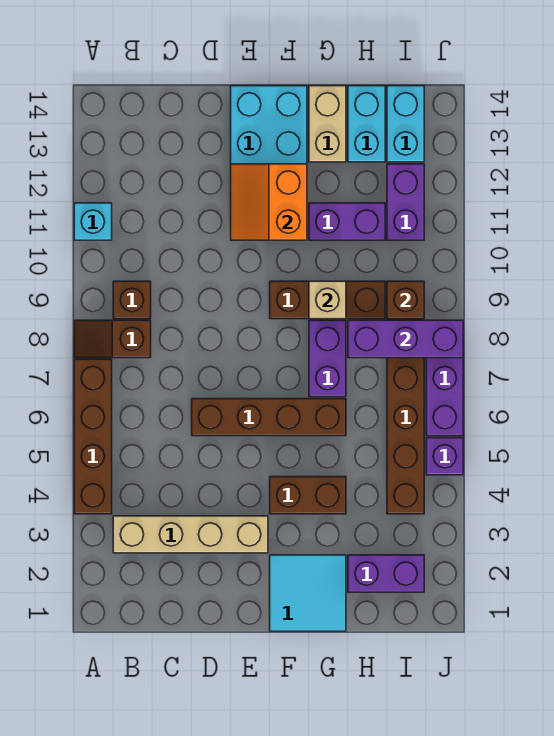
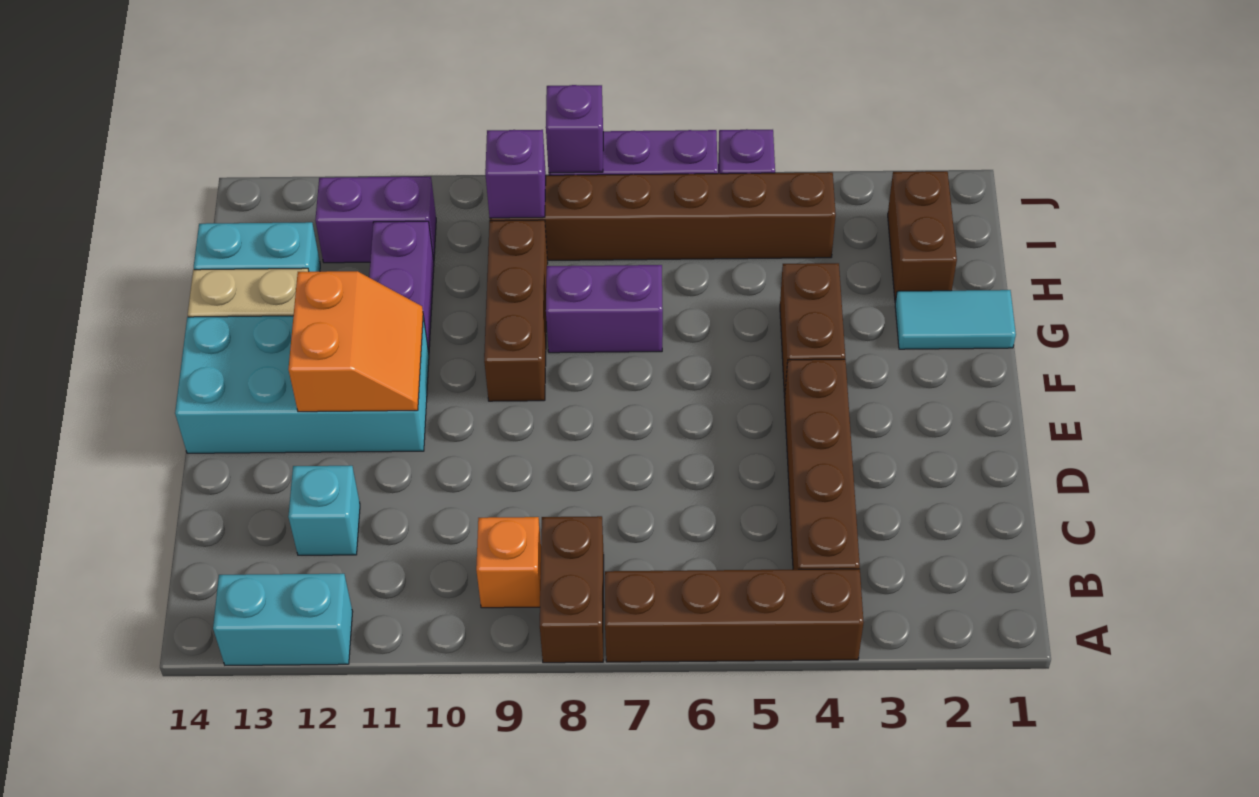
brown 1x2 slope [74,320,151,358] -> brown 1x2 brick [540,516,604,663]
cyan 1x1 brick [74,203,112,240] -> cyan 1x1 brick moved to [288,466,360,555]
tan 1x4 brick [113,516,268,553] -> none
brown 1x1 brick [113,281,151,319] -> orange 1x1 brick [476,517,541,608]
brown 1x4 brick [192,399,346,436] -> brown 1x4 brick moved to [785,359,860,570]
orange 2x2 slope [231,164,307,240] -> orange 2x2 slope turned to [289,271,423,412]
cyan 2x2 tile [270,555,346,631] -> cyan 1x2 tile [895,290,1016,349]
tan 1x1 brick [309,281,346,319] -> none
purple 1x2 brick [348,555,424,592] -> brown 1x2 brick [888,171,957,302]
purple 1x3 brick [348,320,463,358] -> purple 1x1 brick [546,85,603,173]
brown 1x1 brick [387,281,424,319] -> purple 1x1 brick [485,130,546,218]
cyan 1x2 brick [387,86,424,162] -> cyan 1x2 brick moved to [213,574,353,665]

